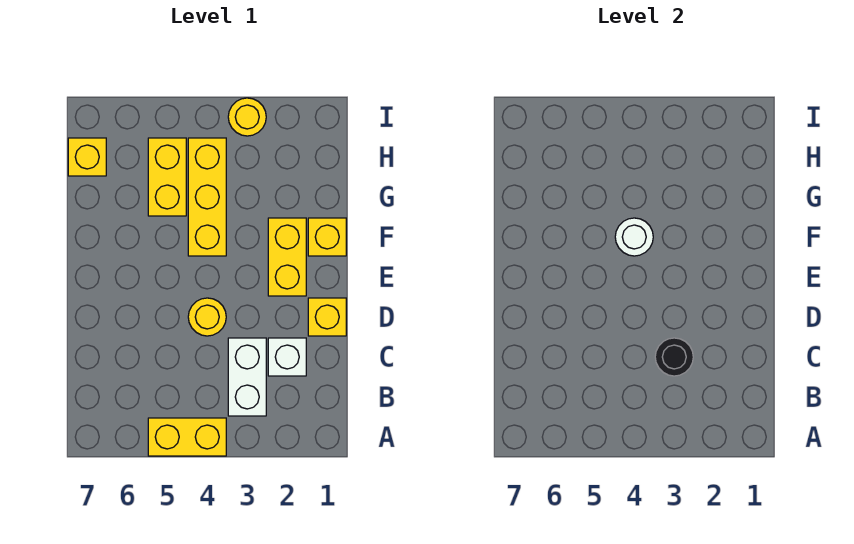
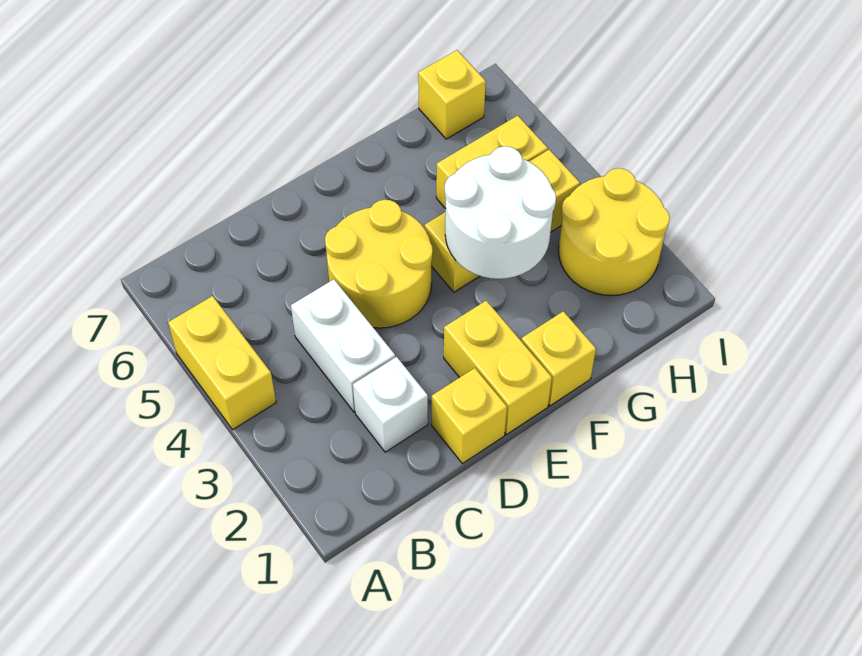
white 1x2 brick [228,338,266,416] -> white 1x2 brick turned to [291,279,395,412]
black 1x1 round brick [655,338,693,376] -> none
yellow 1x1 round brick [188,298,226,336] -> yellow 2x2 round brick [325,200,433,328]
yellow 1x2 brick [268,218,306,296] -> yellow 1x2 brick turned to [444,301,552,434]
white 1x1 round brick [615,218,653,256] -> white 2x2 round brick [445,146,556,279]
yellow 1x1 round brick [228,98,266,136] -> yellow 2x2 round brick [559,168,670,296]

